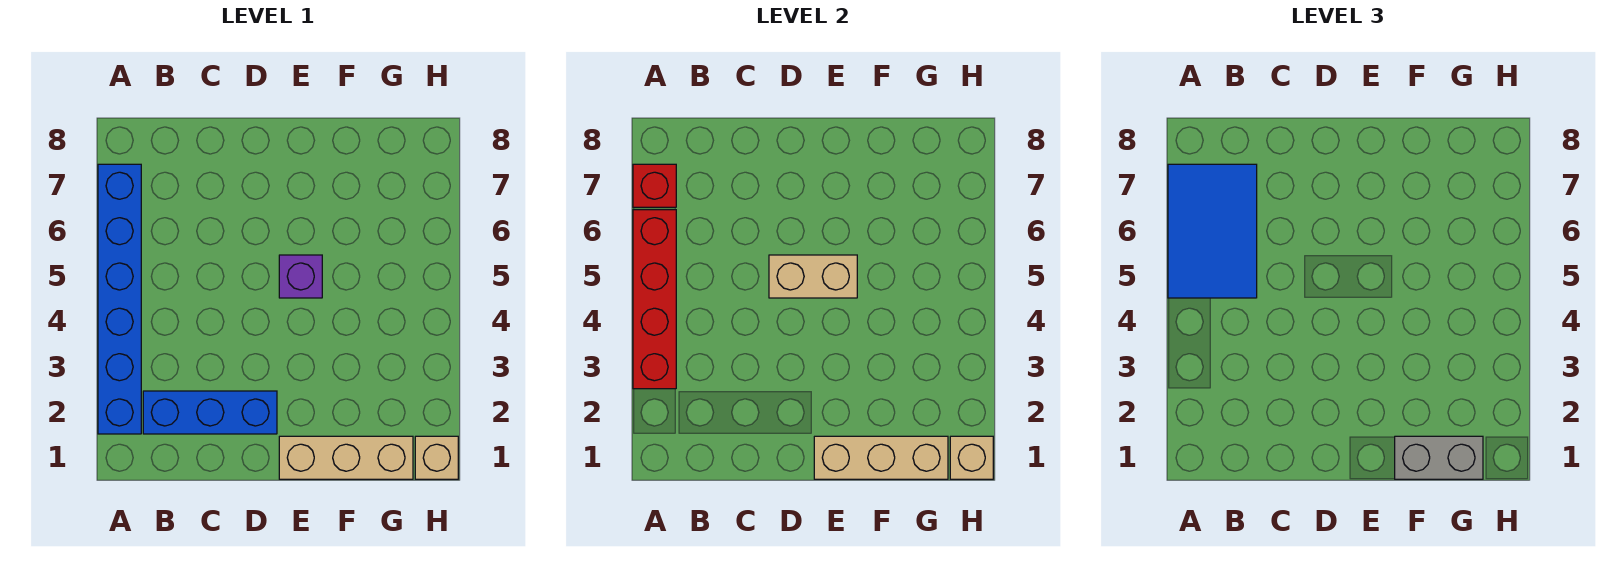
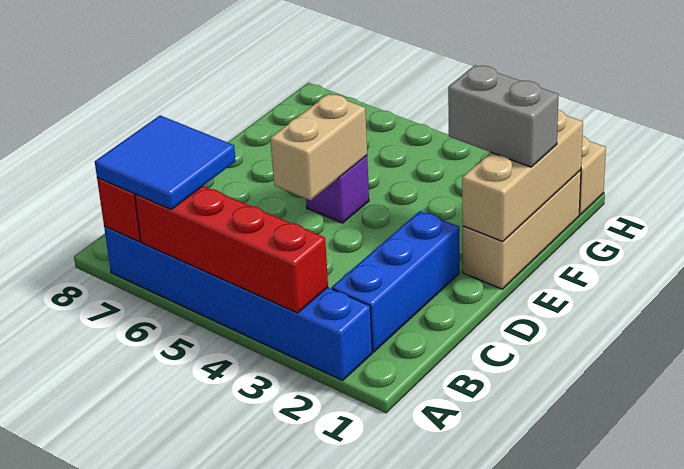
blue 2x3 tile [1168,164,1257,298] -> blue 2x2 tile [95,115,236,209]
grey 1x2 brick [1395,436,1483,479] -> grey 1x2 brick turned to [448,65,559,167]
tan 1x1 brick [950,436,993,479] -> none

